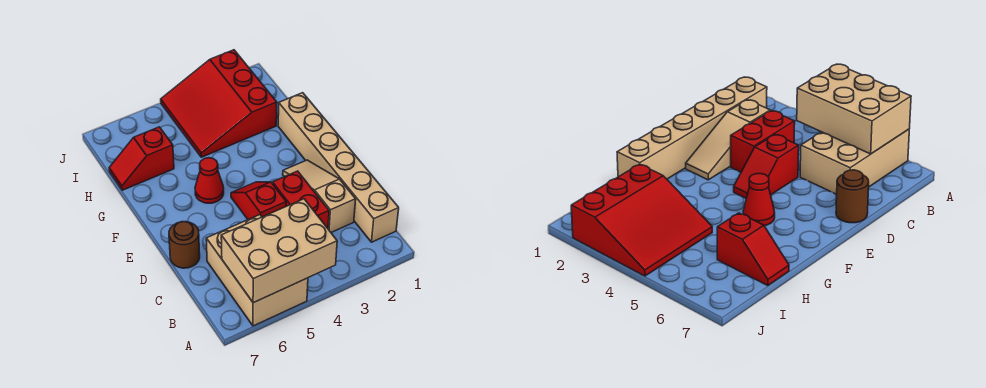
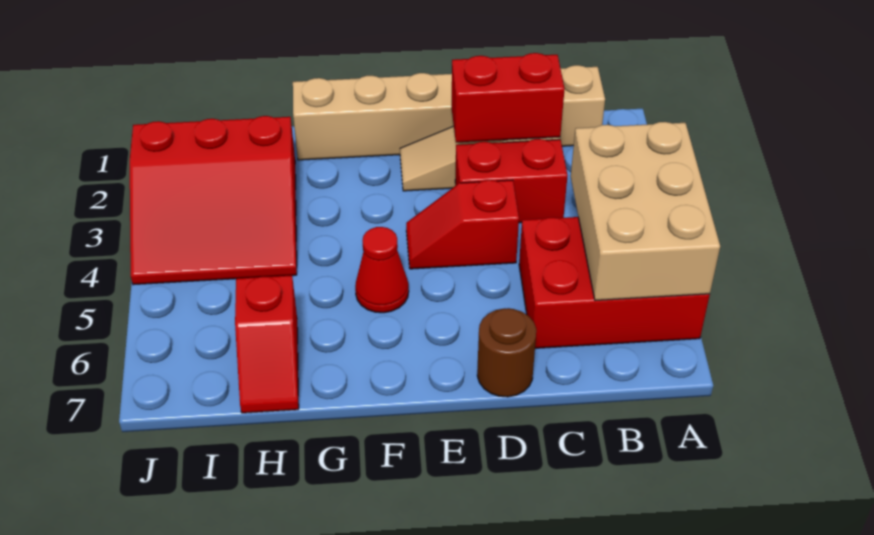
tan 2x3 brick [206,215,308,326] -> red 2x3 brick [519,217,710,348]
none -> red 1x2 brick [452,53,565,143]

